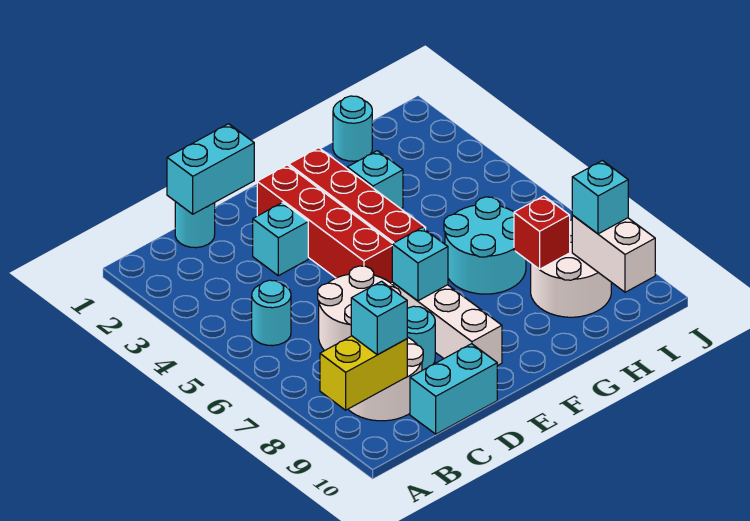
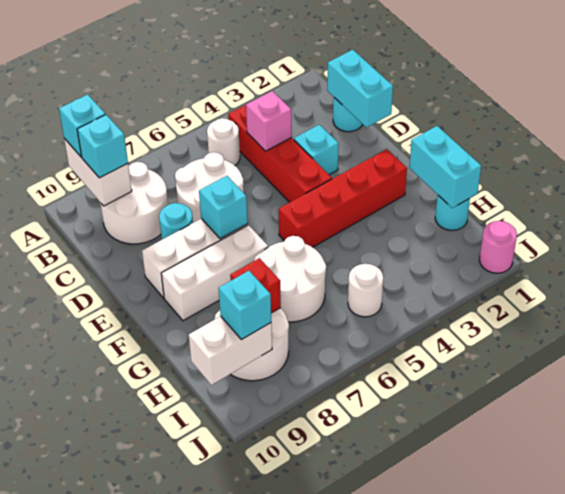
yellow 1x2 brick [320,336,407,410] -> white 1x2 brick [64,139,132,206]
cyan 1x1 round brick [252,280,291,346] -> white 1x1 round brick [207,118,240,165]
none -> pink 1x1 brick [246,91,292,151]
cyan 1x2 brick [410,344,497,434] -> cyan 1x2 brick moved to [409,126,481,208]
red 1x4 brick [257,165,392,284] -> red 1x4 brick turned to [228,105,332,202]
none -> white 1x3 brick [161,225,268,321]
cyan 1x1 brick [347,151,403,209] -> cyan 1x1 brick moved to [59,94,105,157]
cyan 2x2 round brick [444,197,526,294] -> white 2x2 round brick [254,236,326,322]
none -> white 1x1 round brick [348,264,383,317]
none -> pink 1x1 round brick [479,221,517,273]

